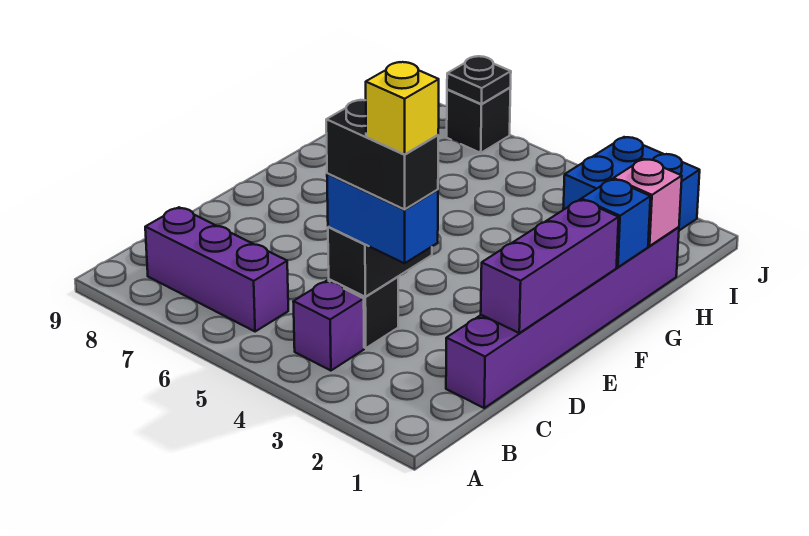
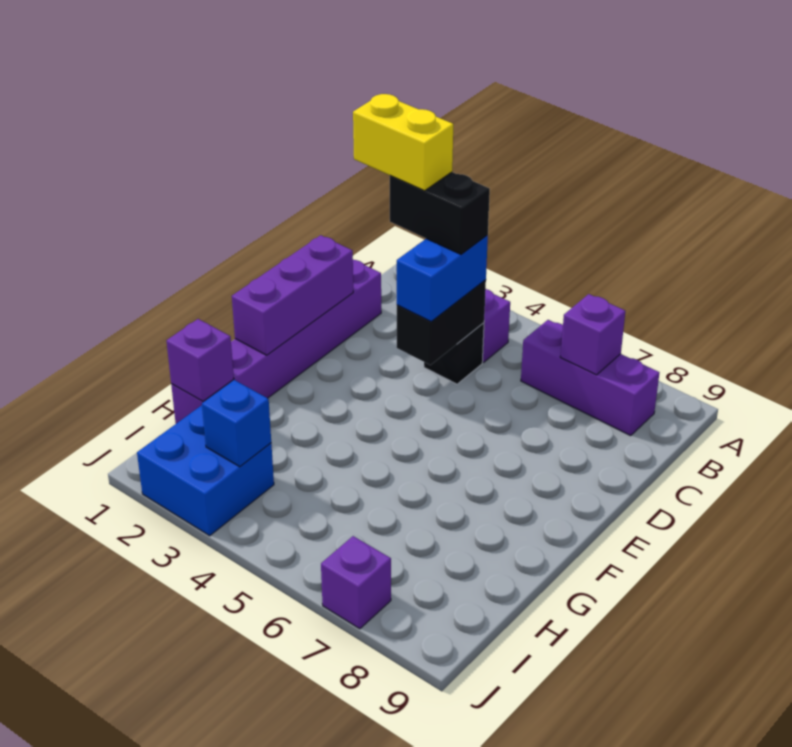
none -> purple 1x1 brick [560,294,625,375]
blue 1x2 brick [327,173,438,263] -> blue 1x2 brick turned to [397,235,488,322]
yellow 1x1 brick [366,62,439,154] -> yellow 1x2 brick [353,94,453,191]
blue 1x1 brick [581,179,651,267] -> blue 1x1 brick moved to [202,380,271,467]
pink 1x1 brick [613,159,682,246] -> purple 1x1 brick [167,319,234,401]
black 1x1 brick [447,88,511,153] -> purple 1x1 brick [321,536,391,629]
black 1x1 plate [447,56,511,104] -> none

